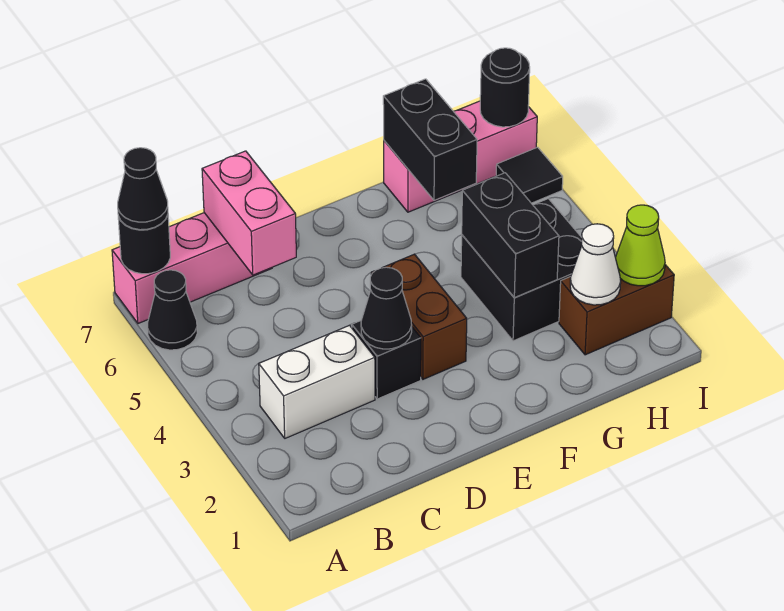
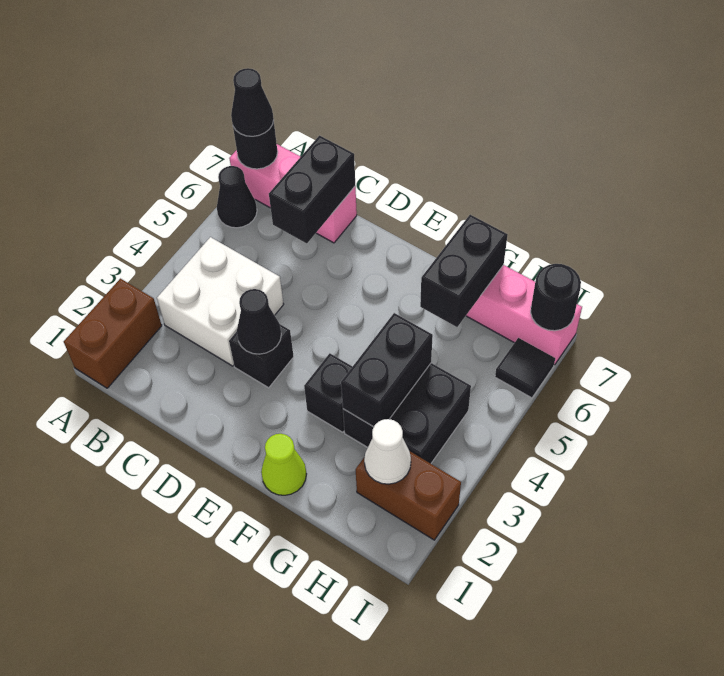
white 1x2 brick [259,325,375,438] -> white 2x2 brick [157,237,284,366]
pink 1x2 brick [202,151,296,275] -> black 1x2 brick [269,136,355,243]
brown 1x2 brick [371,254,467,379] -> brown 1x2 brick moved to [64,279,162,388]
none -> black 1x1 brick [304,353,353,432]
lime 1x1 cone [615,205,665,286] -> lime 1x1 cone moved to [261,434,306,495]

